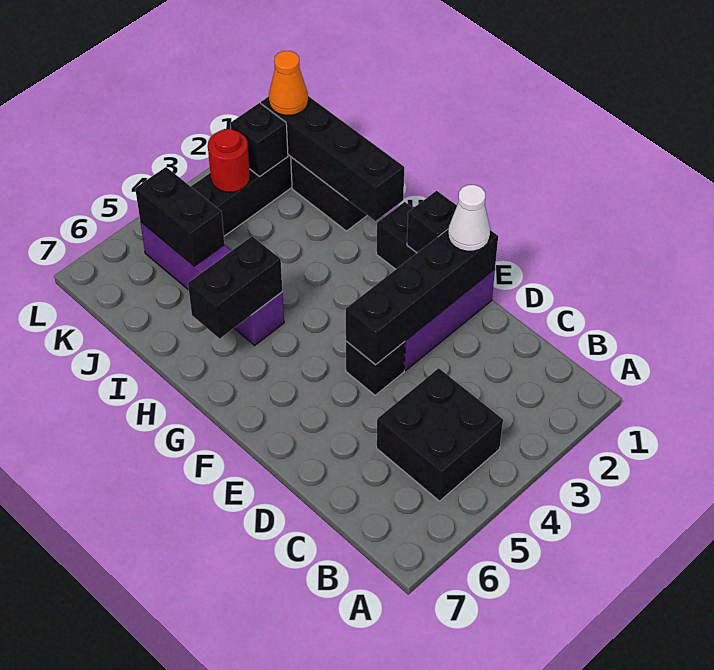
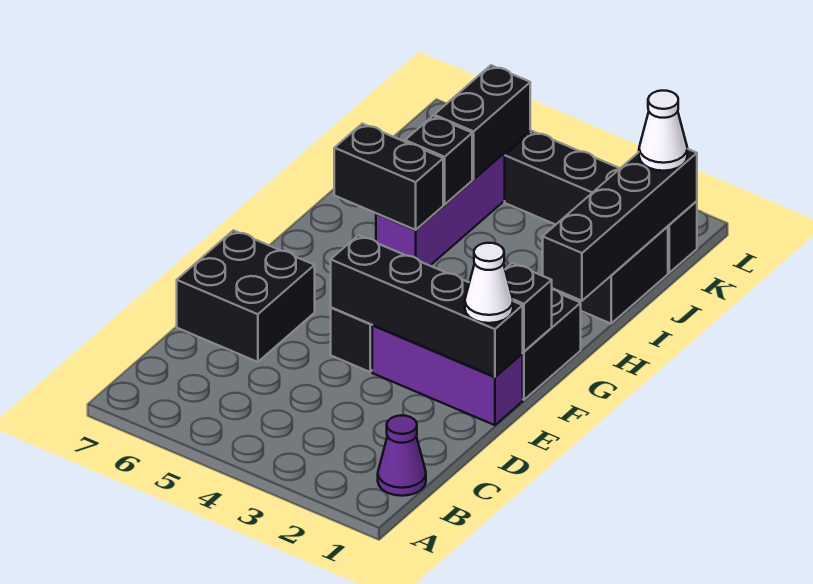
none -> purple 1x1 cone [378,415,426,496]
black 2x2 brick [377,368,503,501] -> black 2x2 brick moved to [177,230,315,362]
orange 1x1 cone [269,51,308,115] -> white 1x1 cone [639,91,687,171]
black 1x1 brick [231,103,288,176] -> black 1x1 brick moved to [405,116,472,204]
red 1x1 round brick [208,129,250,192] -> none

